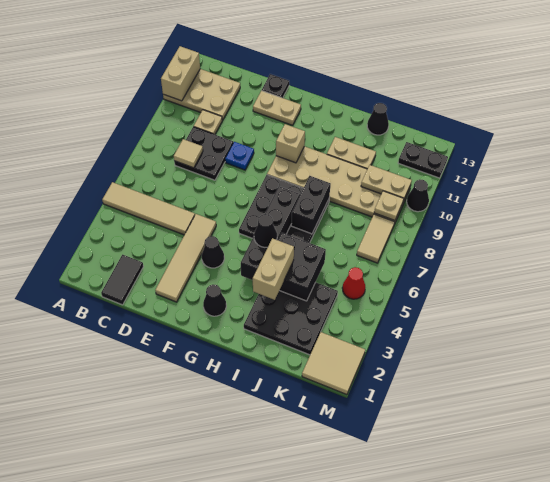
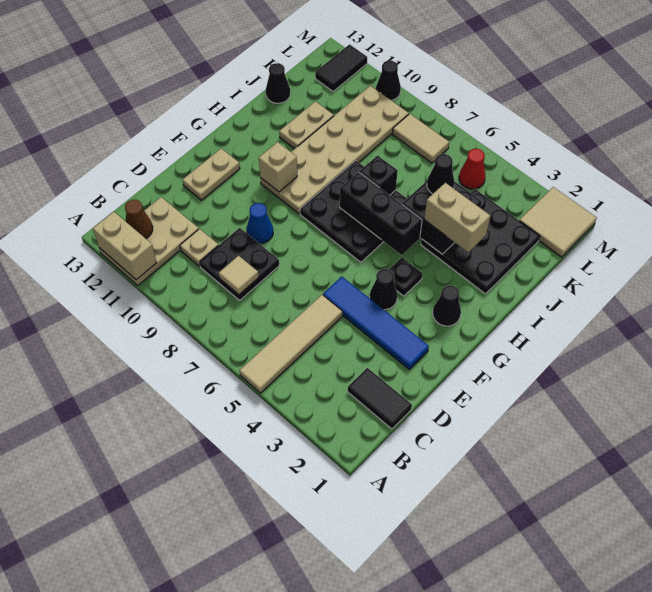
none -> brown 1x1 cone [125,200,153,239]
tan 1x4 tile [155,214,216,302] -> blue 1x4 tile [323,277,429,369]
blue 1x1 plate [225,142,254,170] -> blue 1x1 cone [247,203,273,243]
black 1x1 plate [262,74,289,98] -> black 1x1 plate moved to [389,258,423,296]
black 1x4 brick [241,187,300,280] -> black 1x3 brick [340,172,422,255]
black 1x1 cone [254,214,277,247] -> black 1x1 cone moved to [427,154,455,194]
black 1x2 brick [291,176,330,234] -> black 1x1 brick [359,156,398,195]
tan 1x2 plate [361,165,412,201] -> none
tan 1x1 plate [374,191,404,221] -> none
black 1x2 plate [398,142,448,178] -> black 1x2 tile [315,44,367,91]

